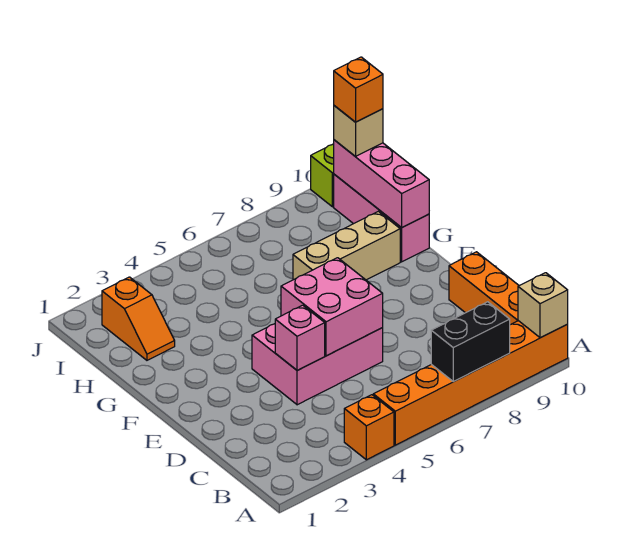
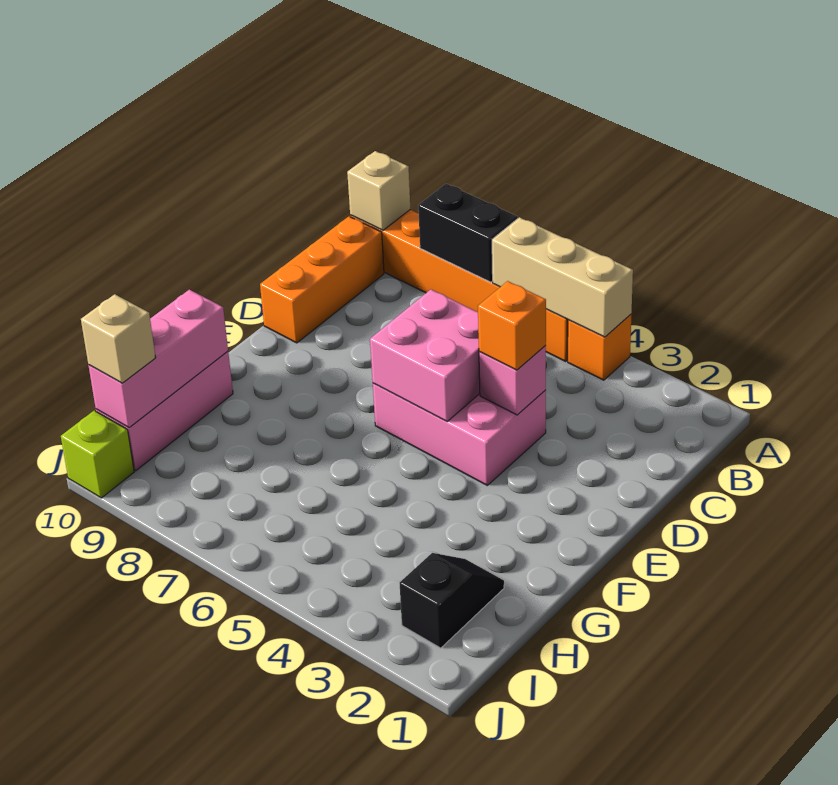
tan 1x3 brick [293,211,400,280] -> tan 1x3 brick moved to [492,217,633,337]
orange 1x2 slope [102,277,175,360] -> black 1x2 slope [400,553,504,648]
orange 1x1 brick [334,57,383,122] -> orange 1x1 brick moved to [478,281,546,370]

